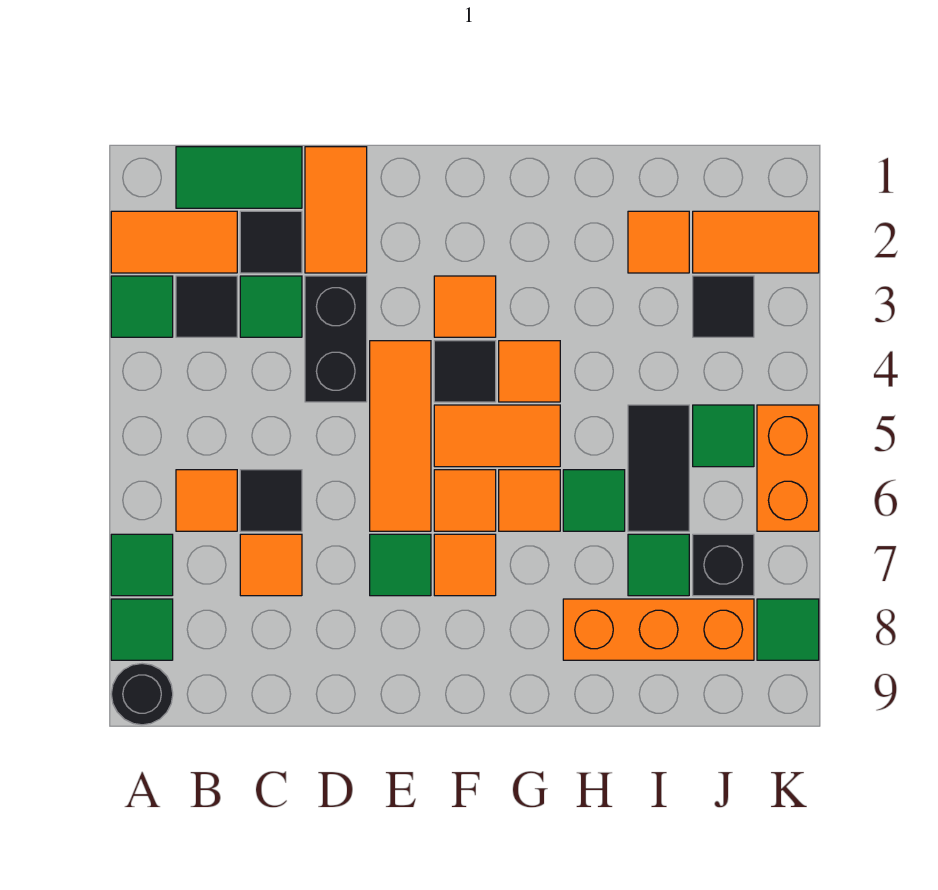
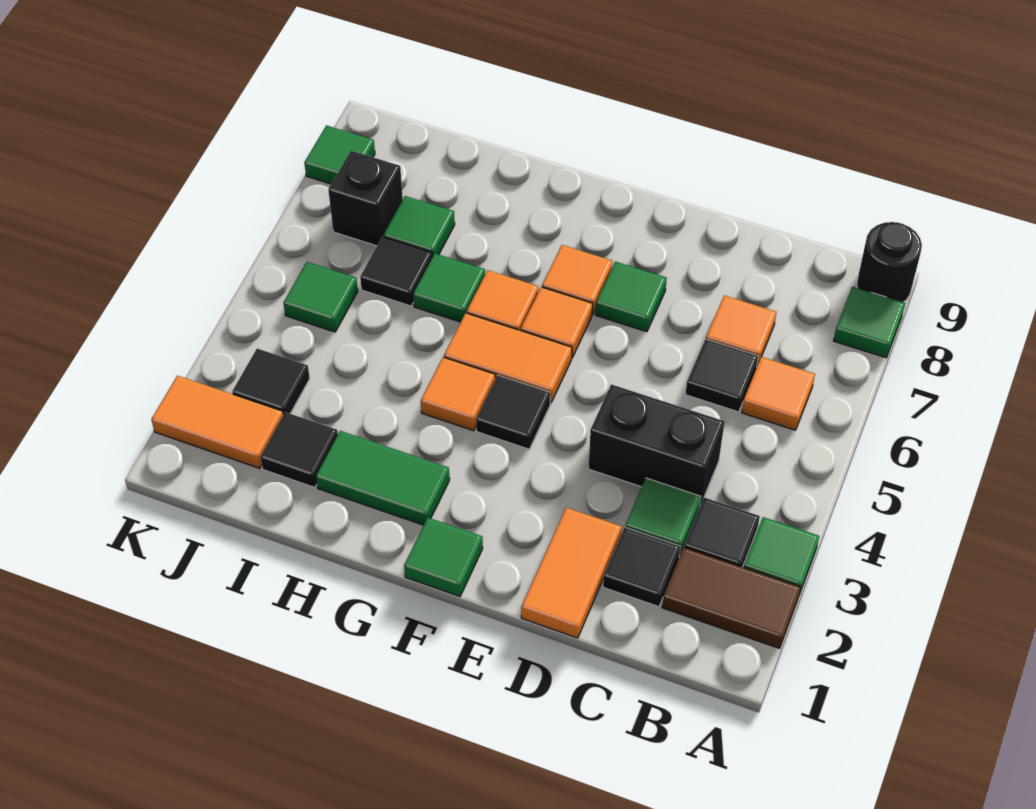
orange 1x2 tile [111,211,237,273] -> brown 1x2 tile [662,547,801,648]
green 1x1 tile [111,534,173,596] -> green 1x1 tile moved to [404,518,483,597]
green 1x2 tile [176,147,302,208] -> green 1x2 tile moved to [316,431,450,525]
black 1x2 brick [305,276,367,402] -> black 1x2 brick turned to [588,384,725,505]
orange 1x3 tile [370,341,431,531] -> none
orange 1x1 tile [434,276,496,337] -> none
orange 1x3 brick [563,599,754,660] -> none
orange 1x1 tile [628,211,689,273] -> black 1x1 tile [260,412,338,487]
black 1x2 tile [628,405,689,531] -> black 1x1 tile [360,237,432,306]
orange 1x2 brick [757,405,819,531] -> none

